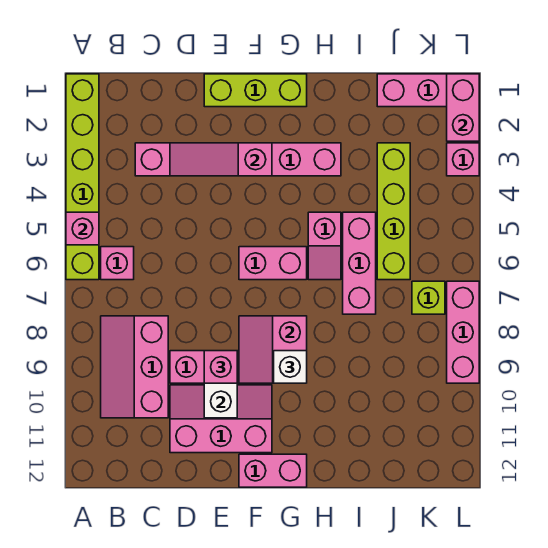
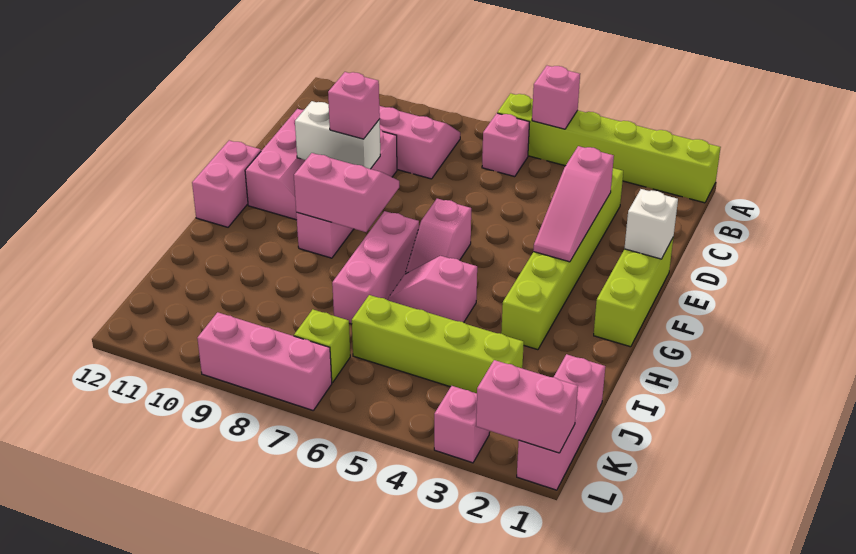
pink 1x6 brick [135,143,341,176] -> lime 1x6 brick [501,168,623,350]
pink 1x3 slope [170,143,272,176] -> pink 1x3 slope turned to [533,146,614,262]
pink 1x2 brick [239,247,307,280] -> pink 1x2 slope [405,199,471,274]
white 1x1 brick [274,351,307,383] -> white 1x1 brick moved to [624,189,678,259]
pink 1x3 brick [343,212,376,314] -> pink 1x3 brick turned to [332,211,419,324]

